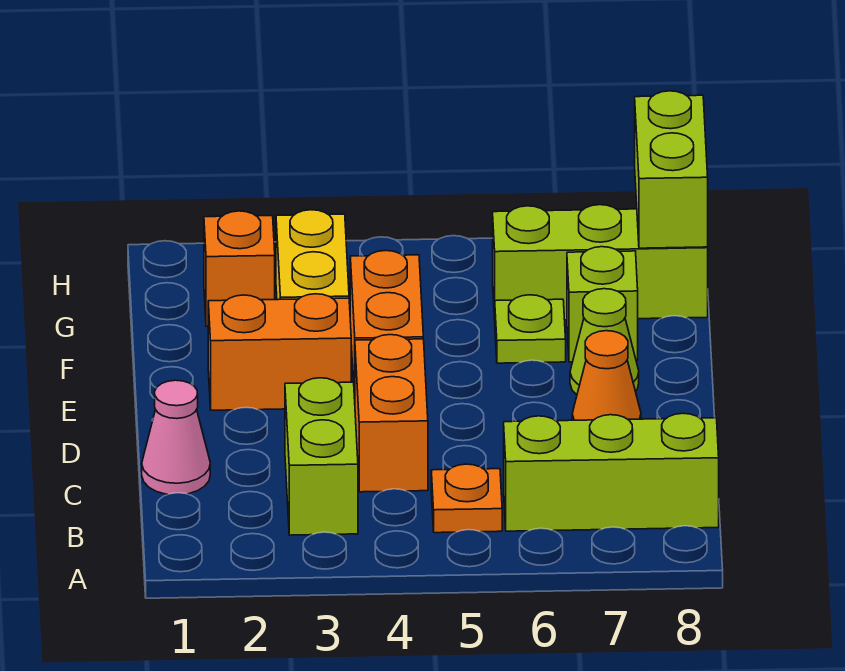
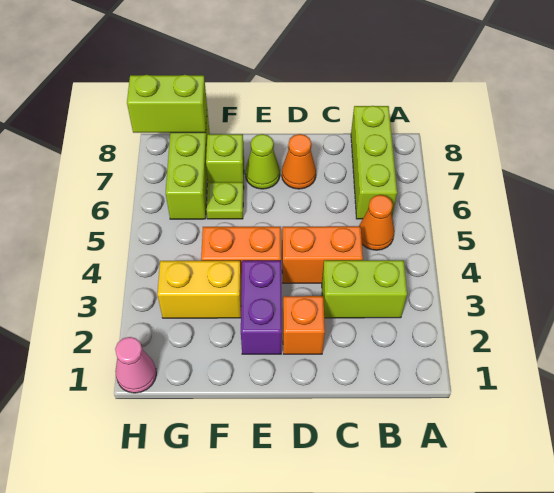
orange 1x1 plate [431,464,502,533] -> orange 1x1 cone [359,195,394,250]
pink 1x1 cone [142,380,210,494] -> pink 1x1 cone moved to [115,337,156,393]
orange 1x2 brick [208,294,351,410] -> purple 1x2 brick [241,261,282,354]
orange 1x1 brick [204,211,275,326] -> orange 1x1 brick moved to [283,296,325,354]

